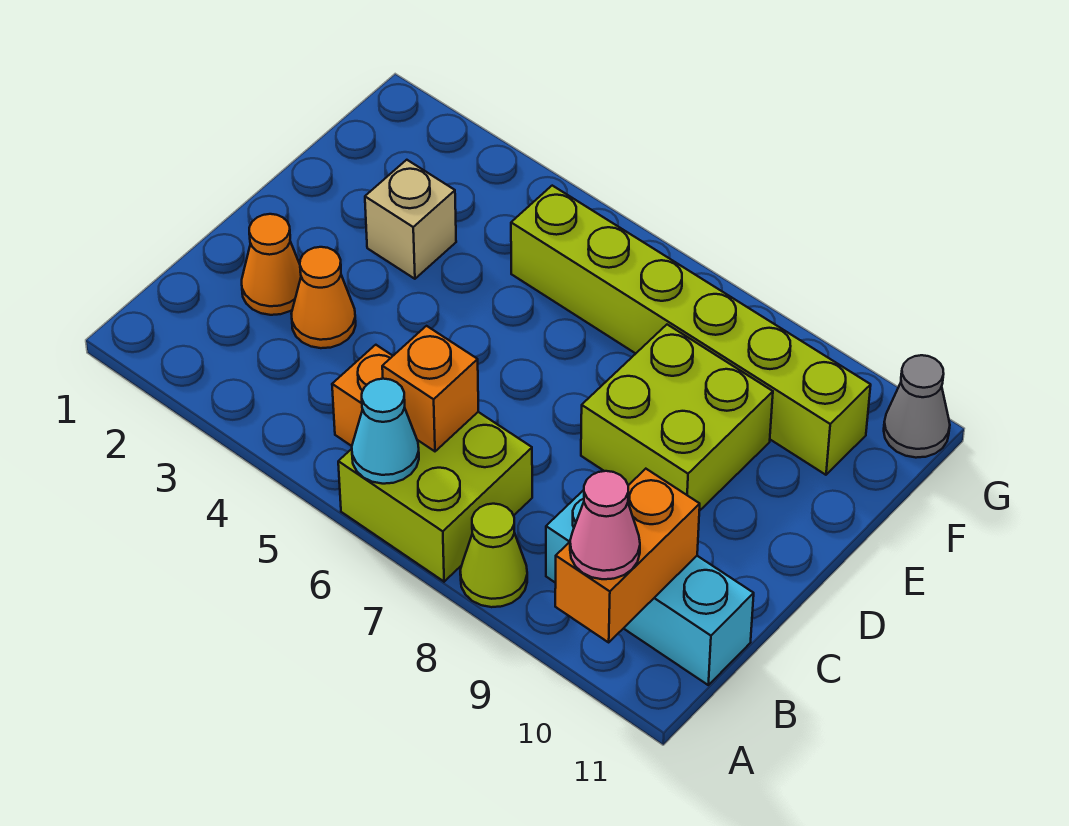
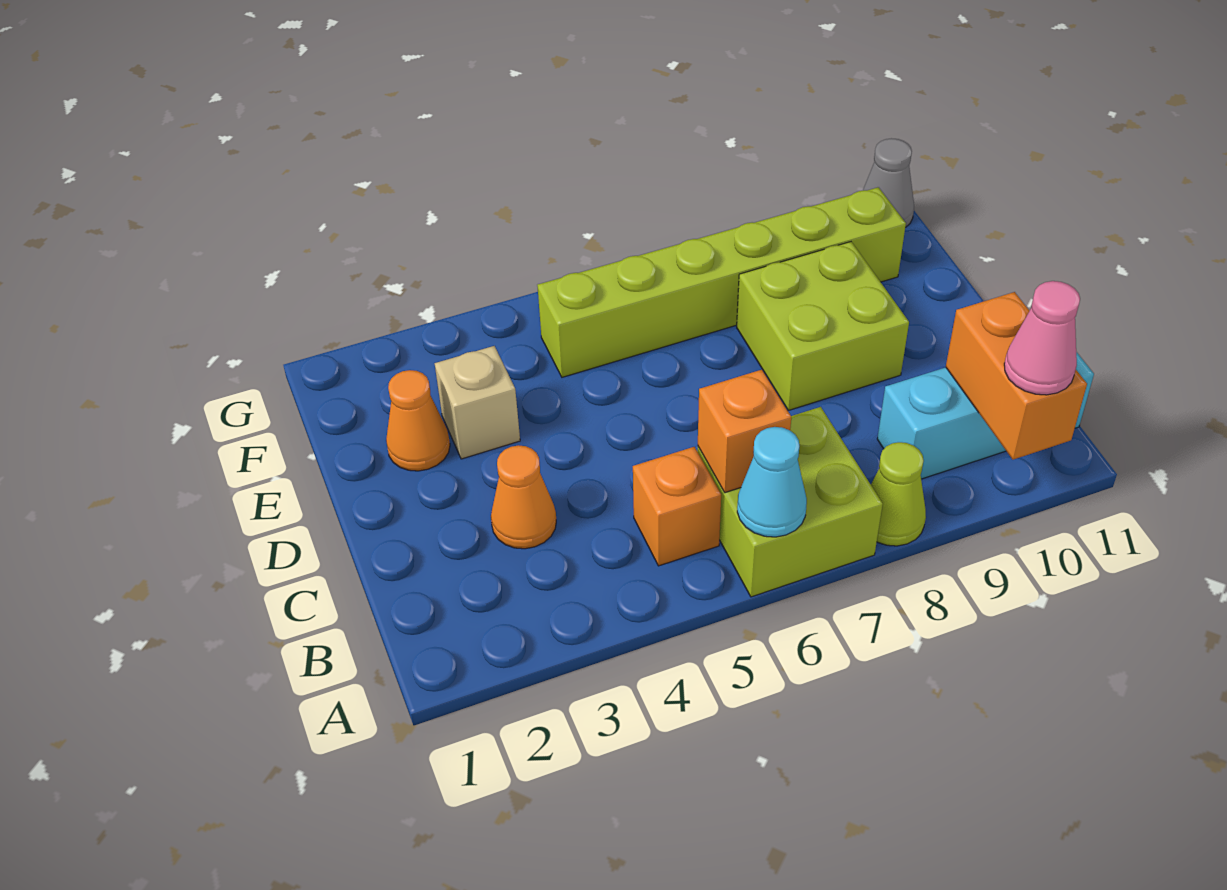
orange 1x1 cone [242,214,301,315] -> orange 1x1 cone moved to [386,370,450,471]

